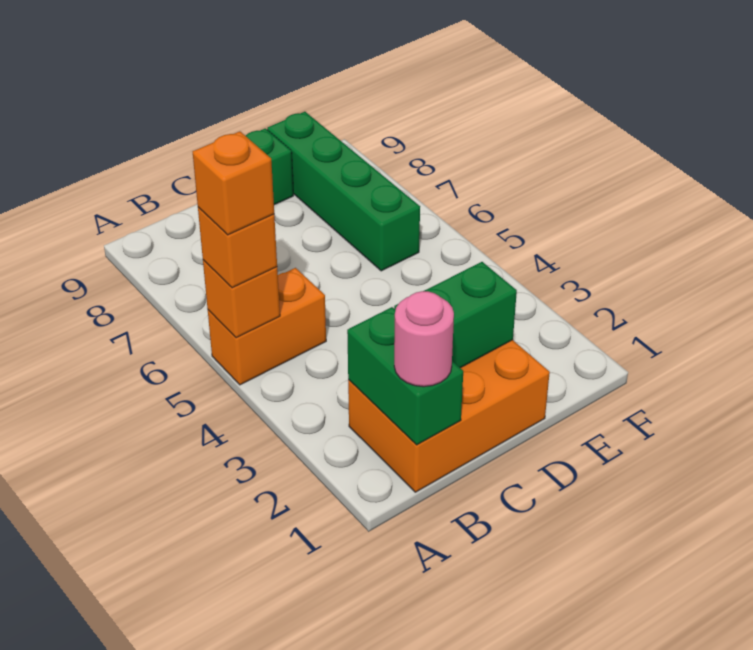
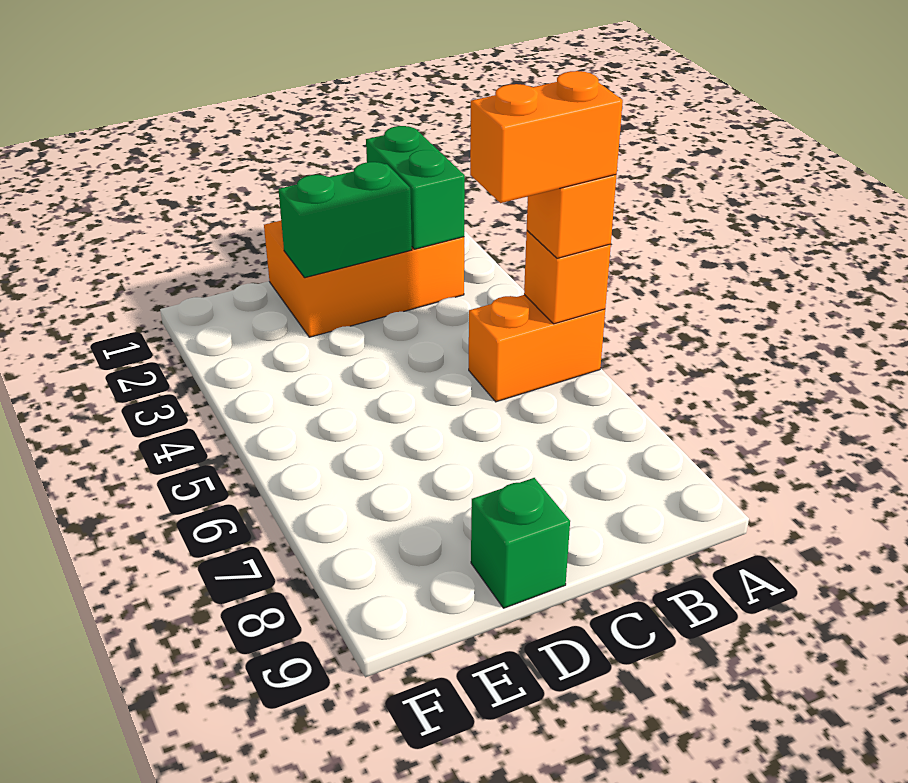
orange 1x1 brick [193,131,274,235] -> orange 1x2 brick [470,71,623,203]
pink 1x1 round brick [394,291,454,387] -> none
green 1x4 brick [267,112,420,271] -> none

